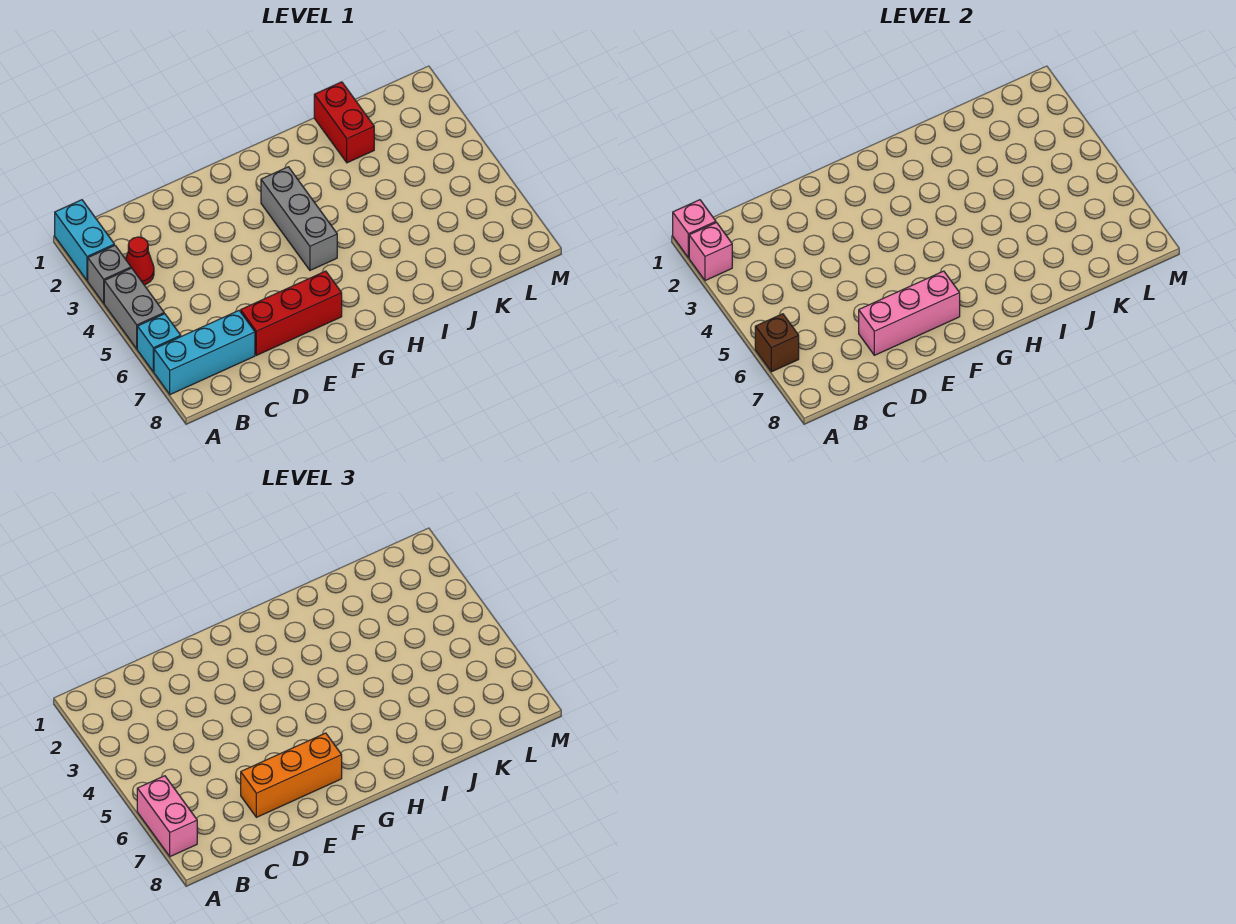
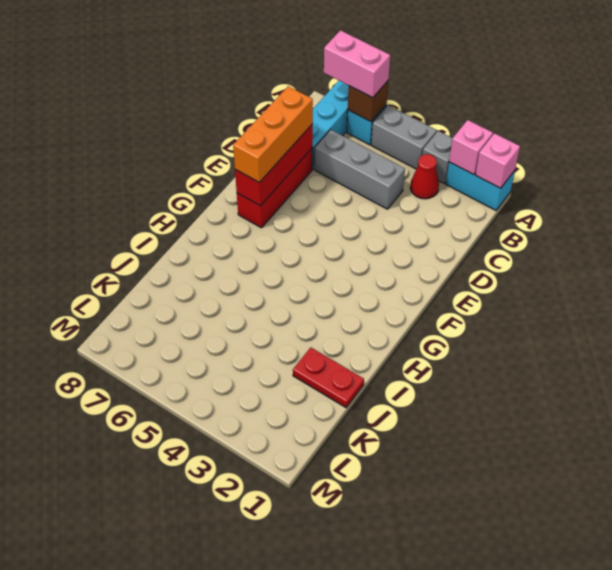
pink 1x3 brick [859,271,960,355] -> red 1x3 brick [235,124,313,206]
grey 1x3 brick [261,167,337,270] -> grey 1x3 brick moved to [314,130,405,209]
red 1x2 brick [314,82,374,163] -> red 1x2 plate [293,347,364,408]

